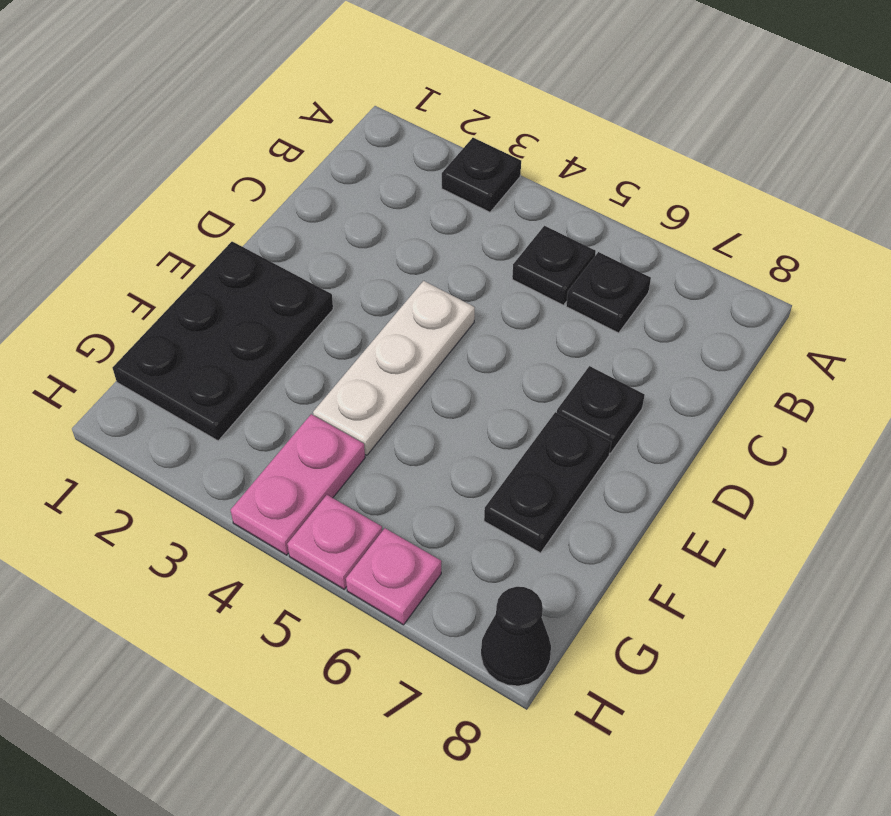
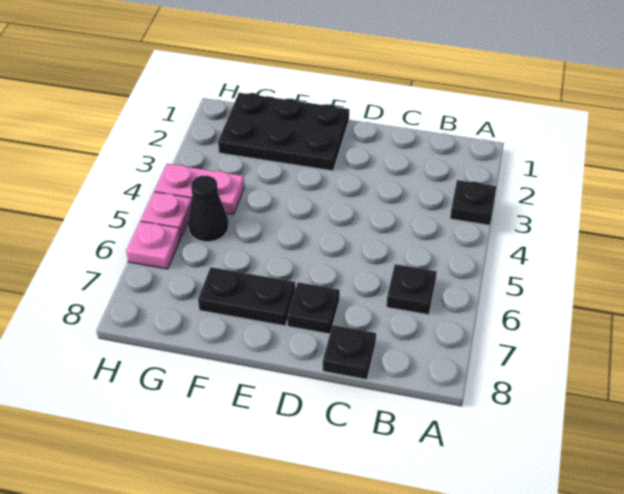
black 1x1 plate [512,226,596,305] -> black 1x1 plate moved to [323,325,376,380]
white 1x3 plate [313,281,475,455] -> none
black 1x1 cone [481,587,551,686] -> black 1x1 cone moved to [188,176,229,242]

